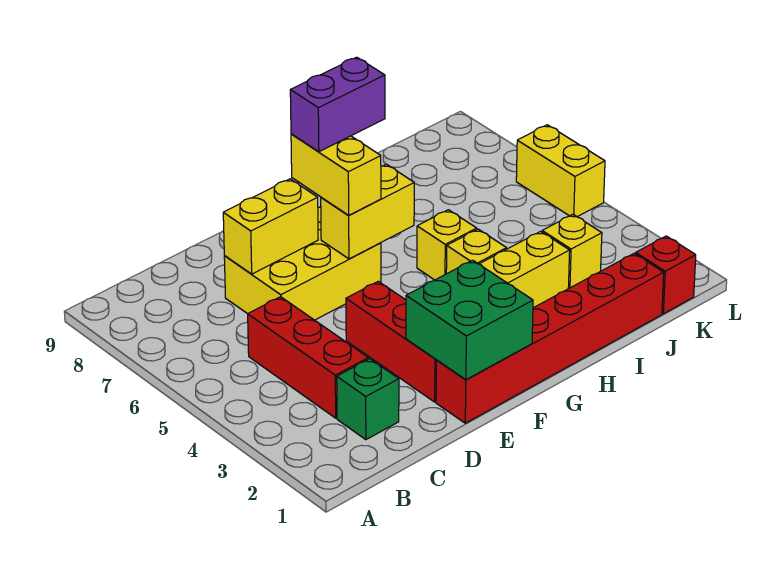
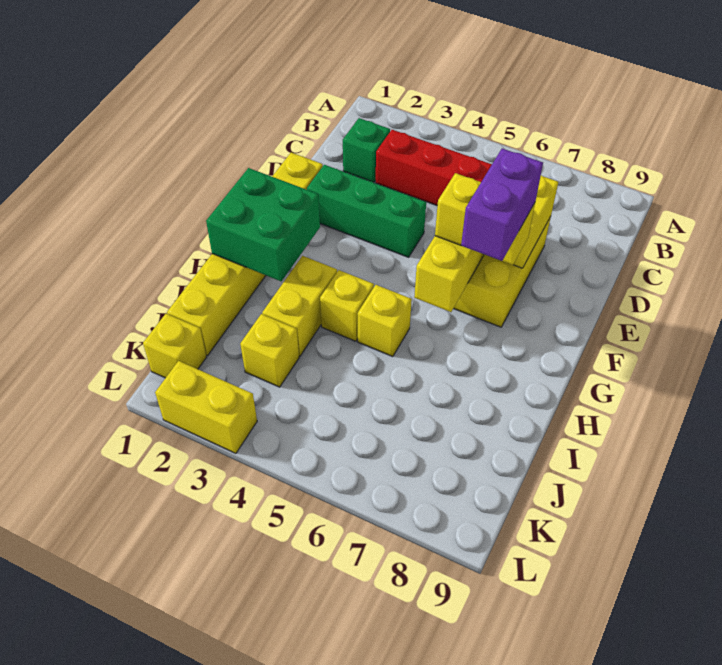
red 1x6 brick [436,254,664,423] -> yellow 1x6 brick [167,153,323,356]
green 2x2 brick [406,260,533,380] -> green 2x2 brick moved to [206,168,320,281]
red 1x3 brick [346,281,436,402] -> green 1x3 brick [307,165,426,257]
red 1x1 brick [636,236,696,314] -> yellow 1x1 brick [143,314,206,378]
yellow 1x2 brick [516,125,605,217] -> yellow 1x2 brick moved to [155,361,257,453]

